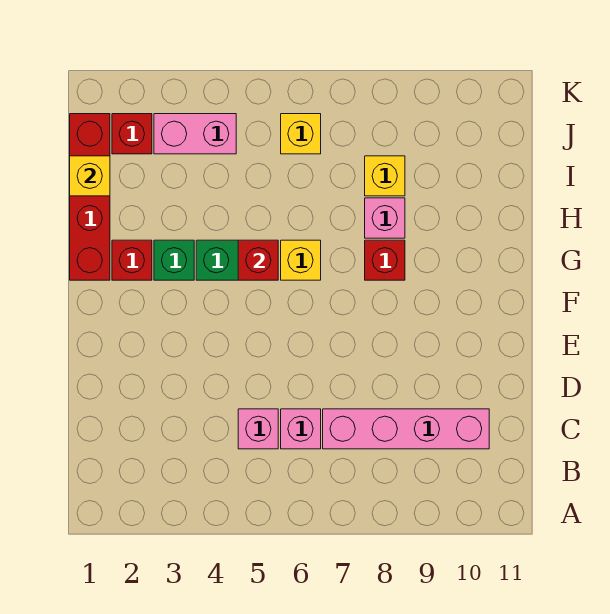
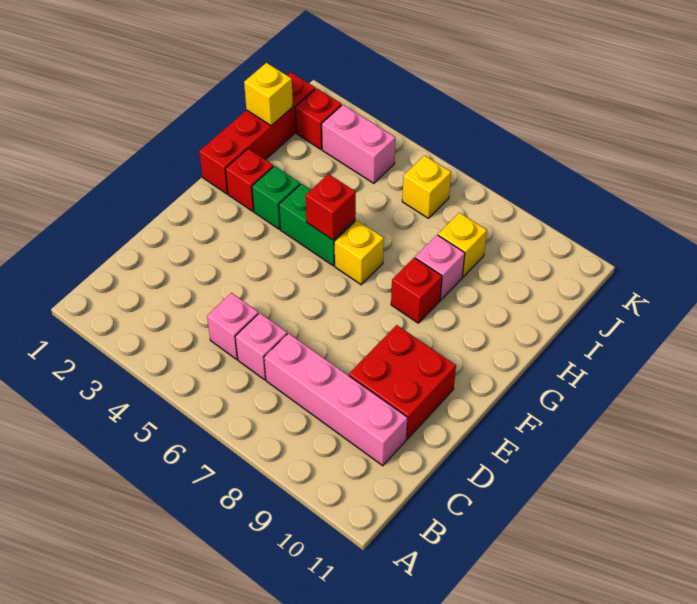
none -> red 2x2 brick [349,325,456,439]

